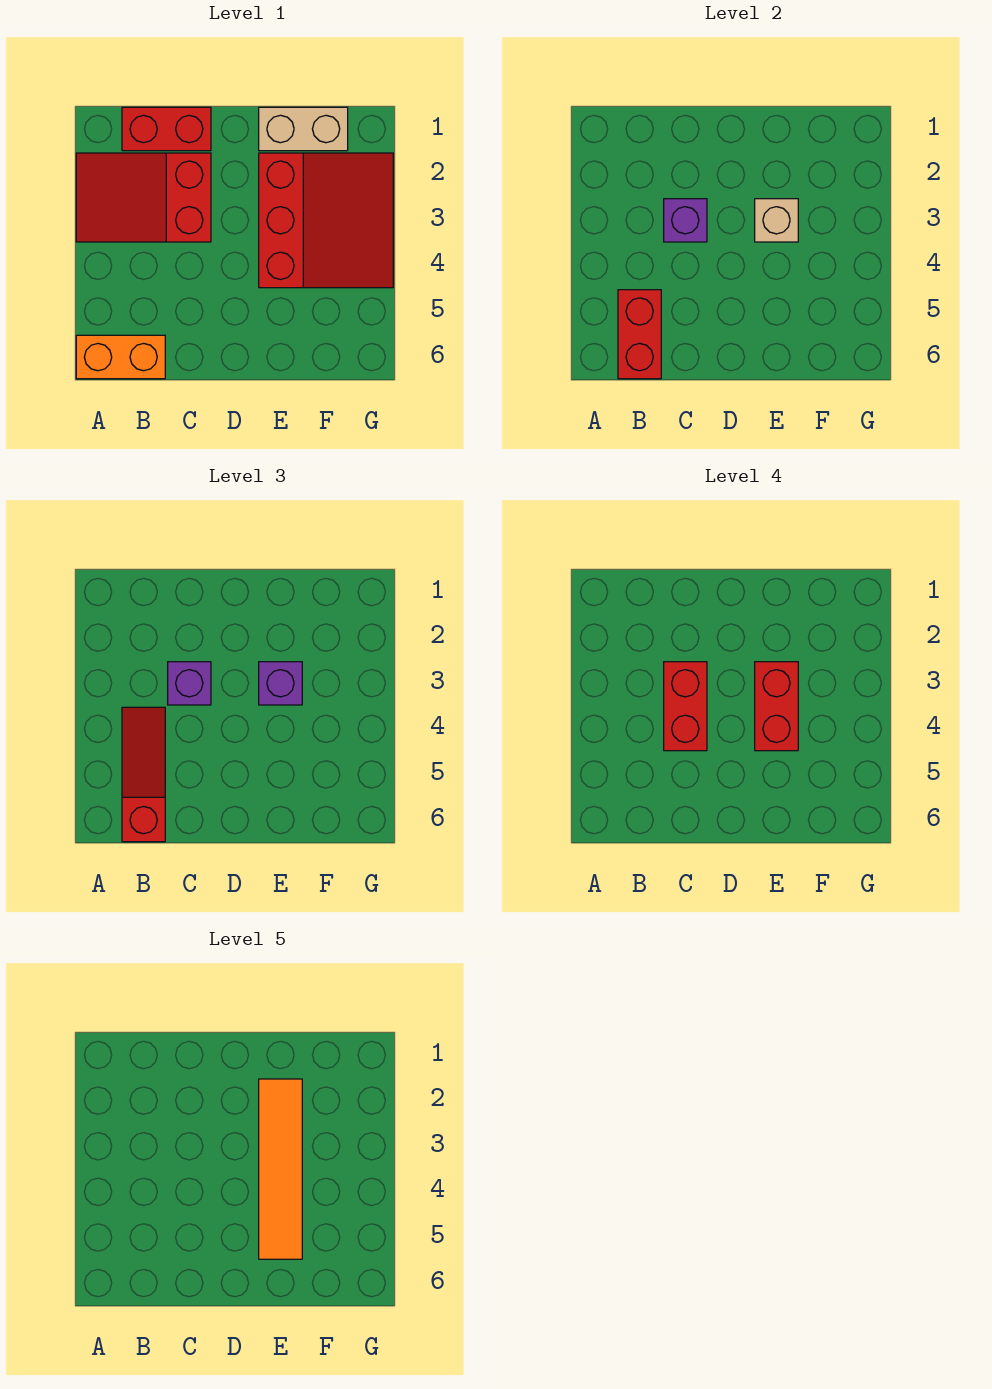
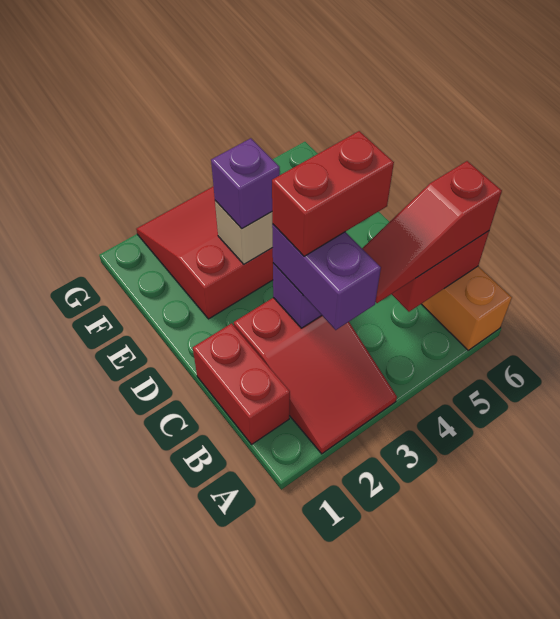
purple 1x1 brick [168,662,211,705] -> purple 1x2 brick [272,224,381,330]
tan 1x2 brick [259,107,348,151] -> none
orange 1x4 tile [259,1079,302,1259] -> none
red 1x2 brick [755,662,798,751] -> none

